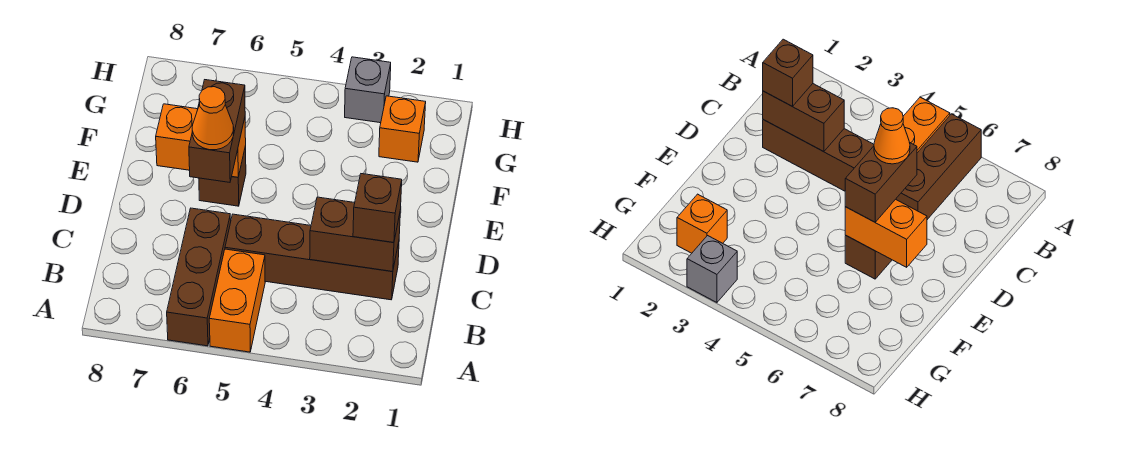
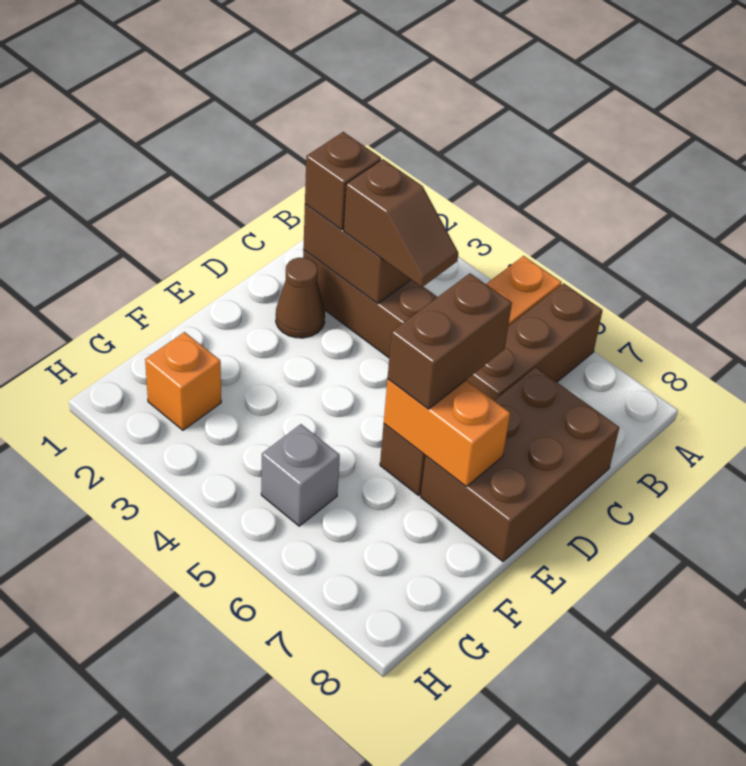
none -> brown 1x2 slope [344,159,458,287]
none -> brown 2x3 brick [421,367,619,562]
none -> brown 1x1 cone [276,258,325,338]
orange 1x1 cone [192,87,234,150] -> none
grey 1x1 brick [345,57,391,123] -> grey 1x1 brick moved to [261,424,340,526]

